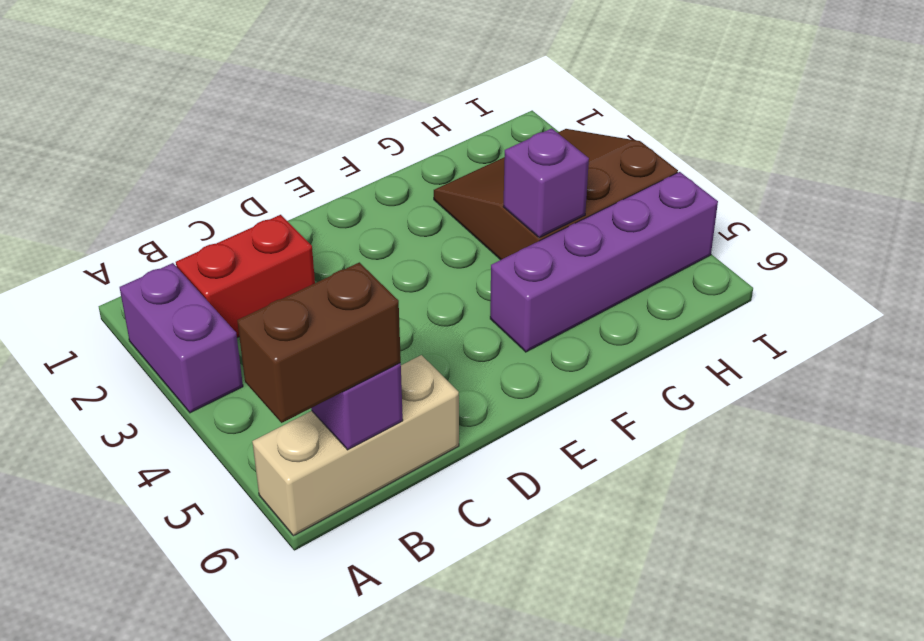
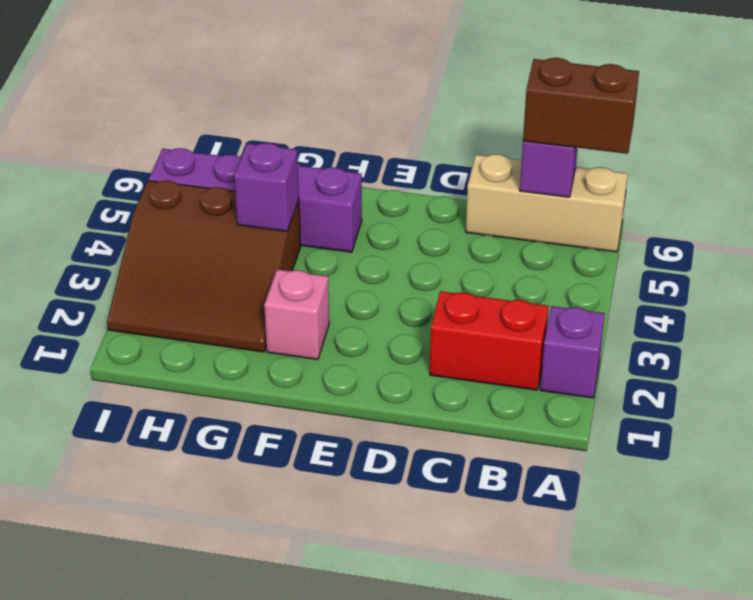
purple 1x2 brick [120,263,243,413] -> purple 1x1 brick [540,306,605,398]
none -> pink 1x1 brick [264,270,329,360]

